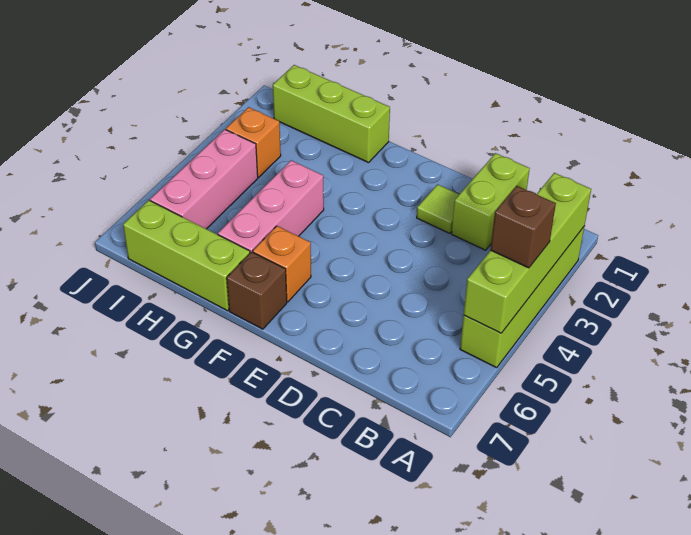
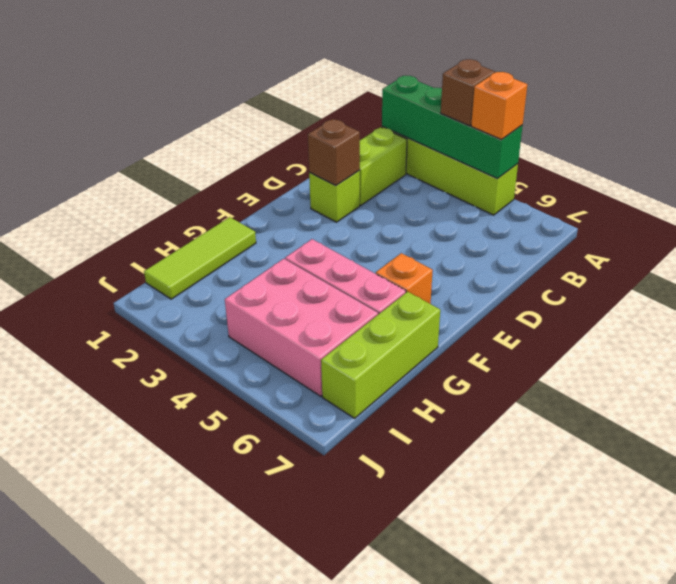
lime 1x4 brick [464,173,591,333] -> green 1x4 brick [382,76,523,178]
lime 1x2 brick [452,153,530,250] -> lime 1x2 brick turned to [359,127,407,205]
lime 1x1 tile [417,184,459,233] -> lime 1x1 brick [309,171,360,222]
brown 1x1 brick [227,252,287,329] -> brown 1x1 brick moved to [308,119,360,185]
lime 1x3 brick [273,65,390,163] -> lime 1x3 tile [144,217,256,299]
orange 1x1 brick [226,107,281,177] -> orange 1x1 brick moved to [471,72,527,140]
pink 1x3 brick [150,130,258,229] -> pink 2x3 brick [225,259,378,396]

